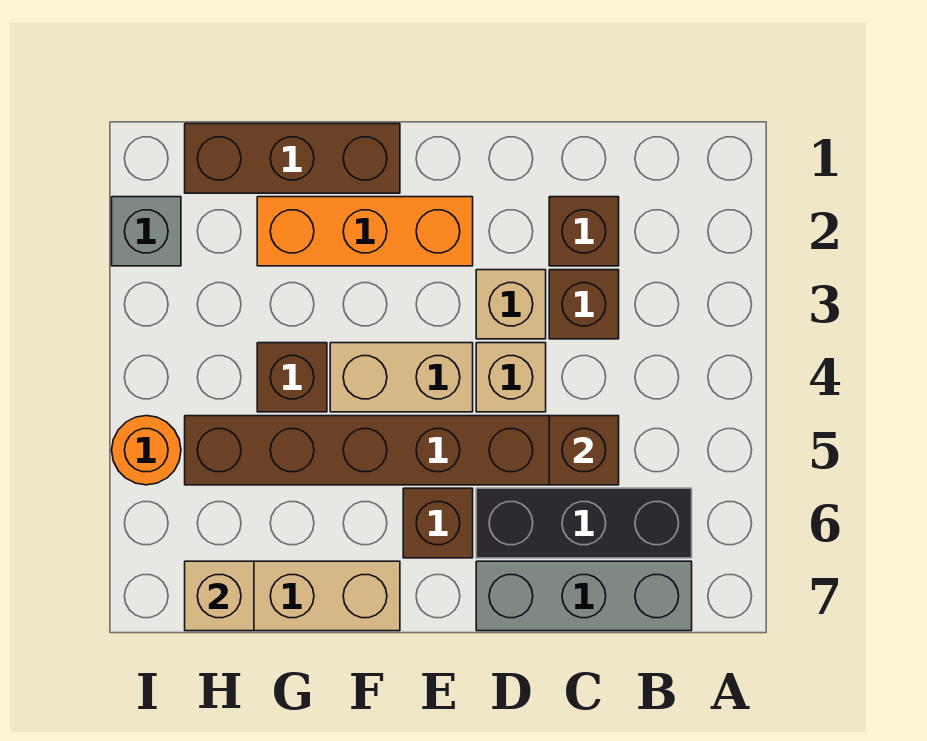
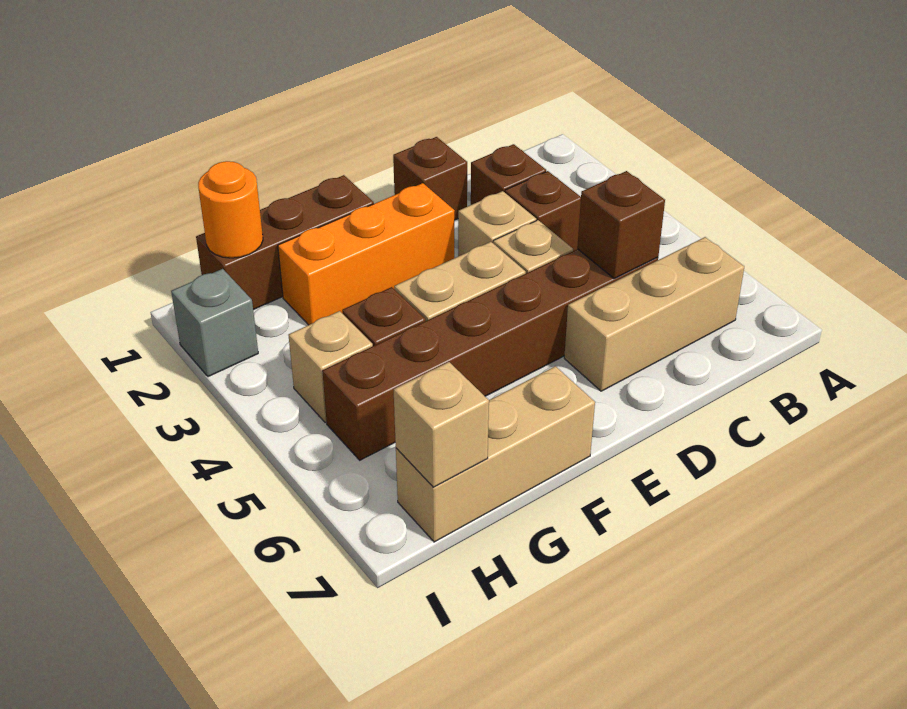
black 1x3 brick [476,488,692,558] -> tan 1x3 brick [564,237,744,391]
grey 1x3 brick [476,561,692,631] -> none
brown 1x1 brick [403,488,473,558] -> brown 1x1 brick moved to [393,137,467,220]
none -> tan 1x1 brick [289,311,373,423]
orange 1x1 round brick [112,416,181,485] -> orange 1x1 round brick moved to [198,161,263,258]

